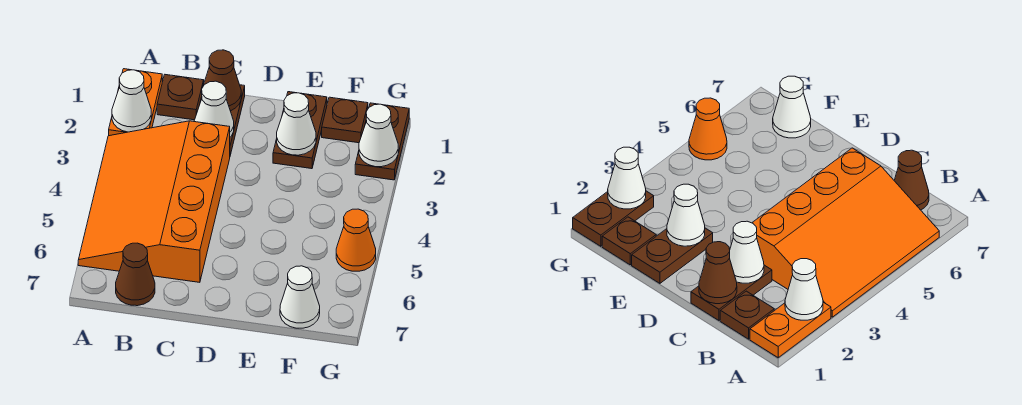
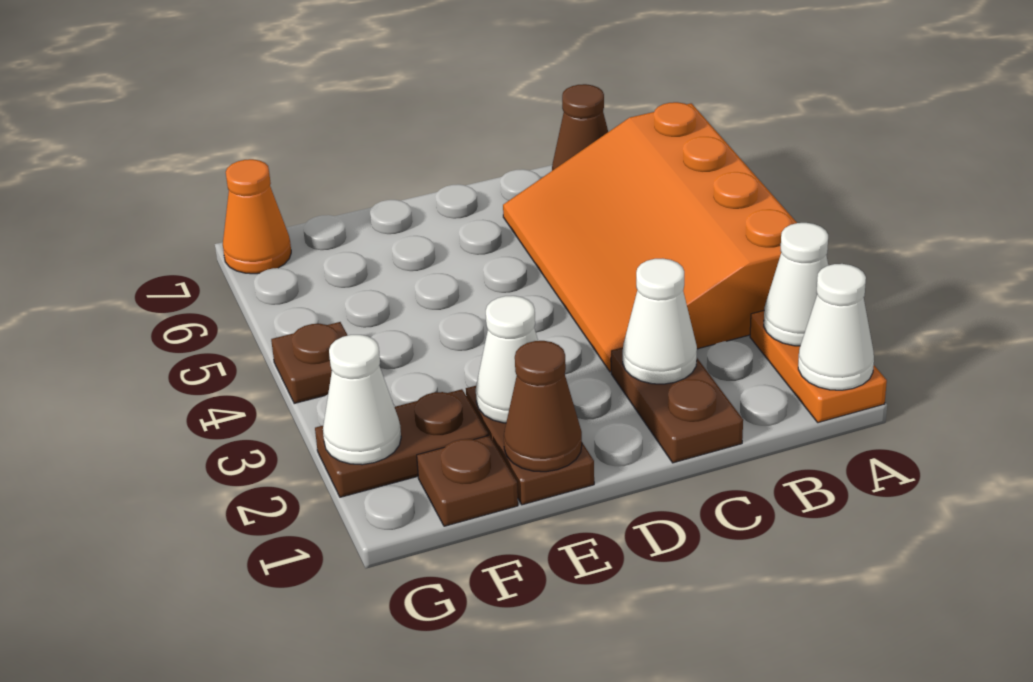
orange 3x4 slope [78,121,230,282] -> orange 3x4 slope turned to [503,102,797,372]
brown 1x1 plate [157,75,204,120] -> brown 1x1 plate moved to [271,322,348,404]
brown 1x1 cone [203,50,241,111] -> brown 1x1 cone moved to [504,341,582,472]
white 1x1 cone [280,266,320,328] -> white 1x1 cone moved to [798,264,874,390]
brown 1x2 plate [355,103,409,180] -> brown 1x2 plate turned to [315,389,488,497]
orange 1x1 cone [336,209,376,271] -> orange 1x1 cone moved to [223,159,291,274]

